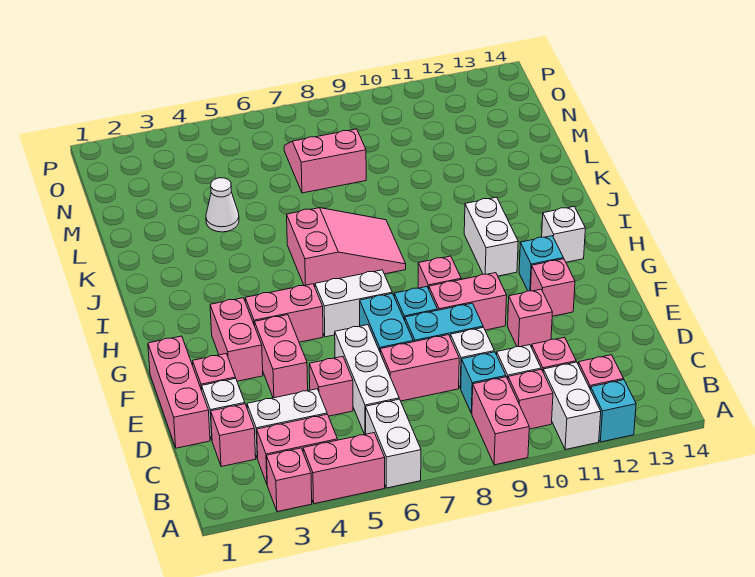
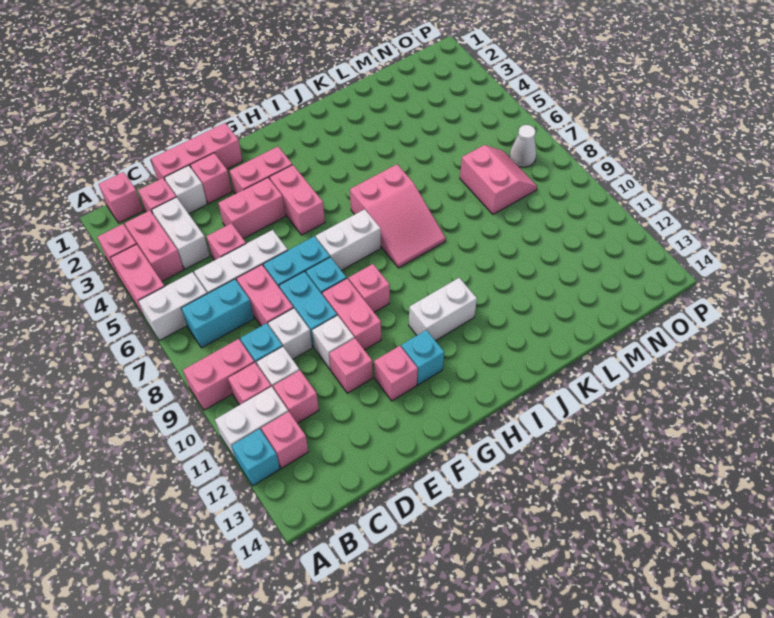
none -> pink 1x1 brick [99,172,143,223]
none -> cyan 1x2 brick [181,279,254,348]
white 1x2 brick [315,270,392,337] -> white 1x2 brick turned to [316,209,381,270]
white 1x1 brick [542,206,585,262] -> white 1x1 brick moved to [312,315,354,370]
white 1x1 cone [206,178,239,232] -> white 1x1 cone moved to [509,125,536,167]

